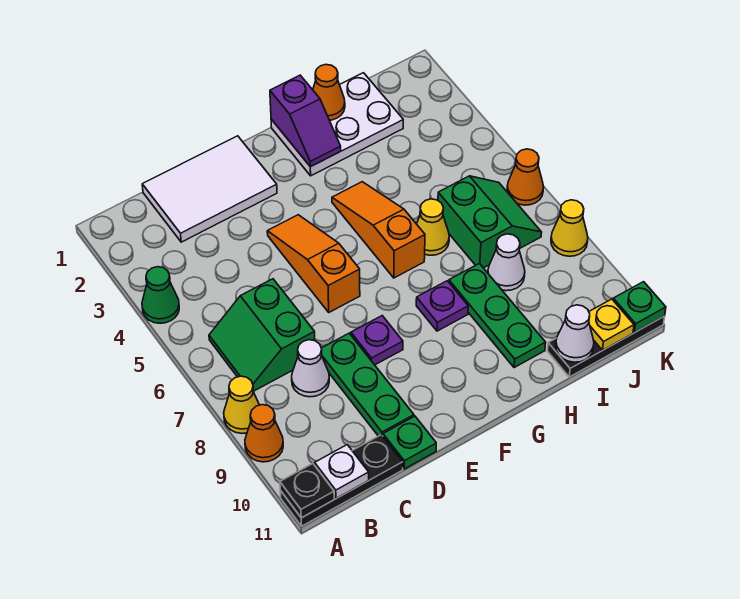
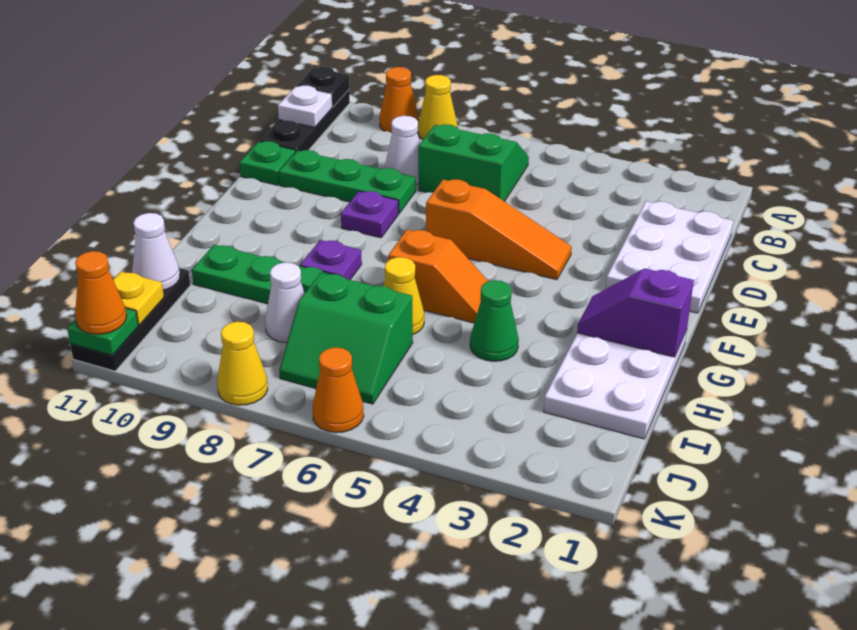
green 1x1 cone [142,267,179,323] -> green 1x1 cone moved to [470,280,519,361]
white 2x3 tile [142,136,277,242] -> white 2x3 plate [606,201,733,313]
orange 1x3 slope [332,182,425,278] -> orange 1x2 slope [388,230,488,323]
orange 1x1 cone [313,65,345,120] -> orange 1x1 cone moved to [75,251,126,334]

